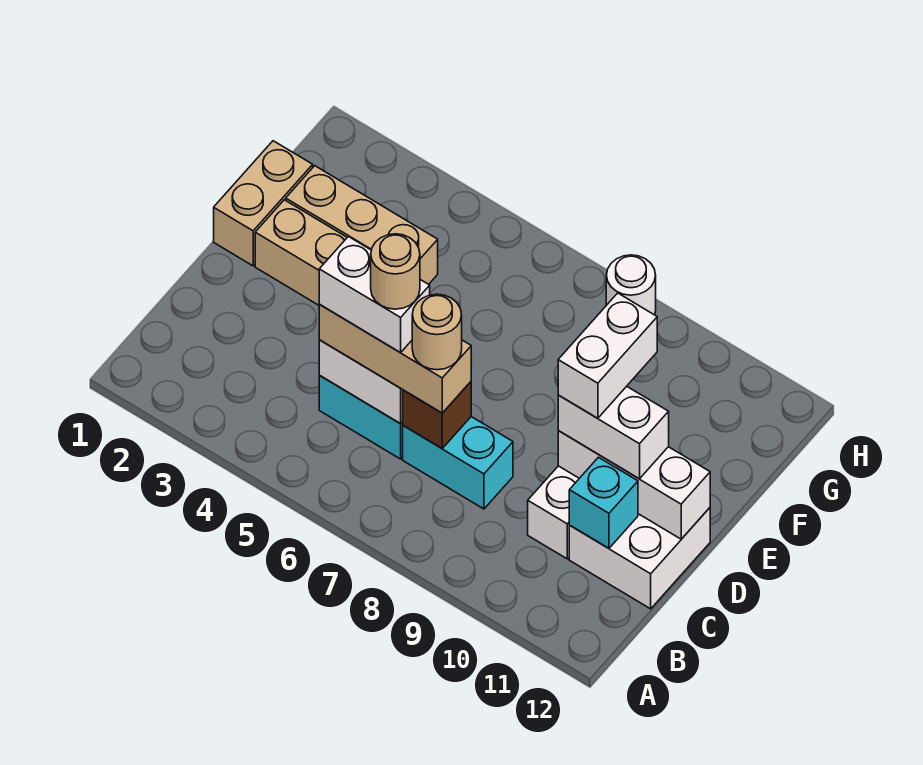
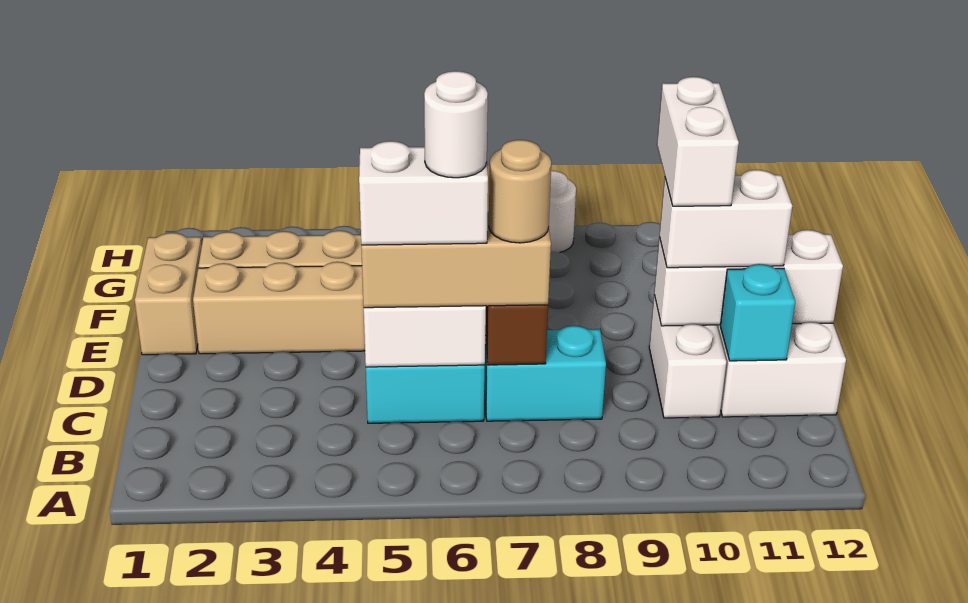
tan 1x1 round brick [371,234,420,309] -> white 1x1 round brick [424,71,488,178]

